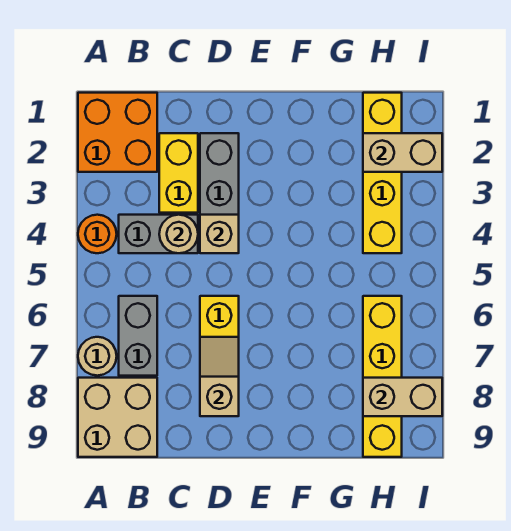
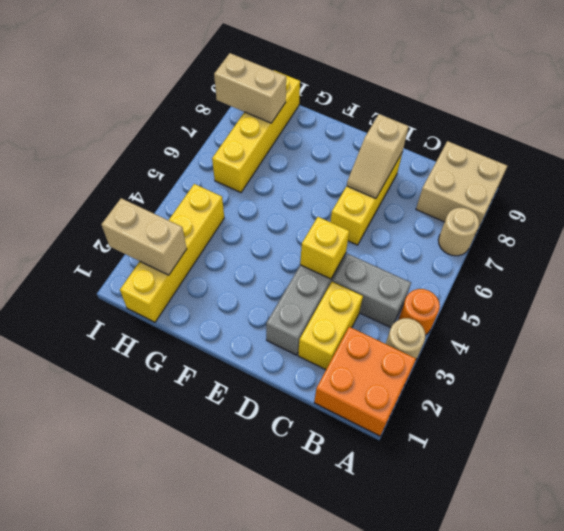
grey 1x2 brick [119,296,157,376] -> none
tan 1x1 round brick [159,215,198,253] -> tan 1x1 round brick moved to [386,318,425,359]
tan 1x1 brick [200,215,239,253] -> yellow 1x1 brick [300,217,349,279]

